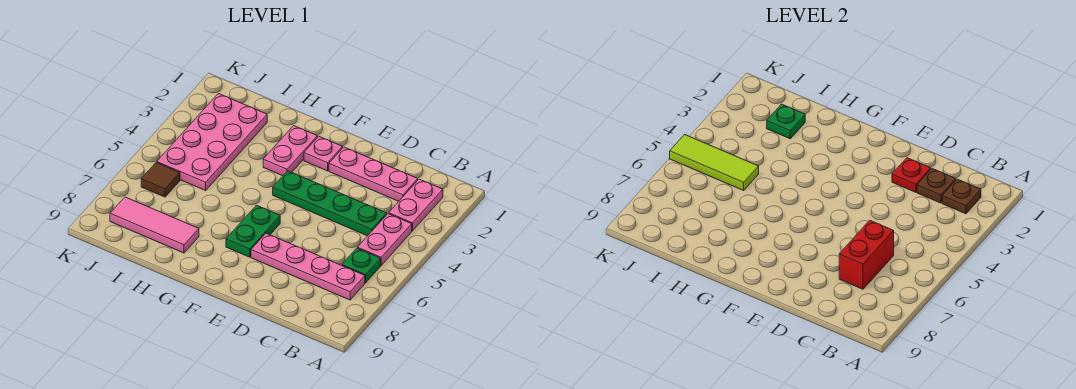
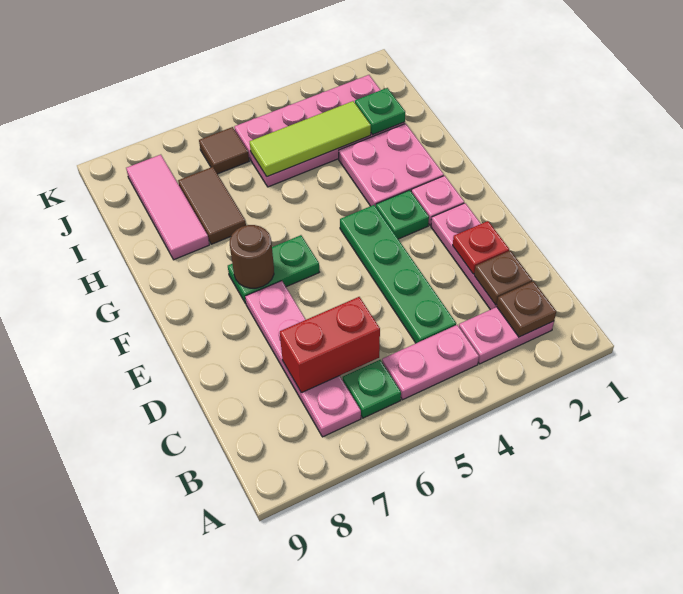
none -> green 1x1 plate [376,190,429,239]
none -> brown 1x1 round brick [230,225,274,288]
pink 1x2 plate [263,126,317,176] -> pink 2x2 plate [339,124,444,206]
none -> brown 1x2 tile [178,167,246,244]
lime 1x3 tile [670,135,759,190] -> lime 1x3 tile turned to [250,101,371,177]

